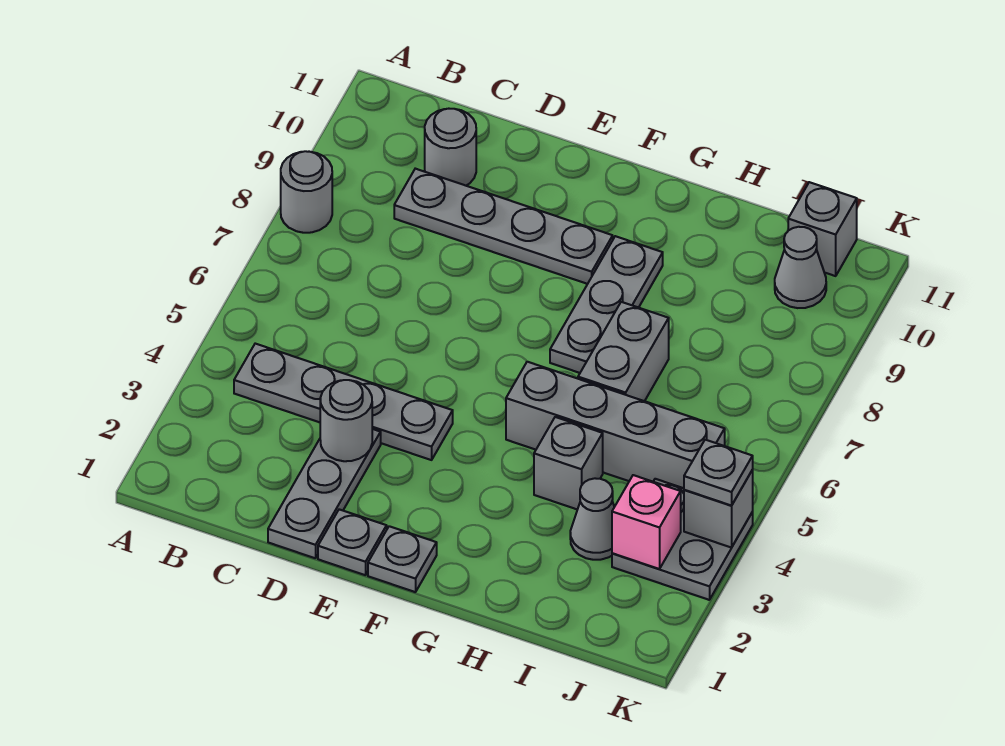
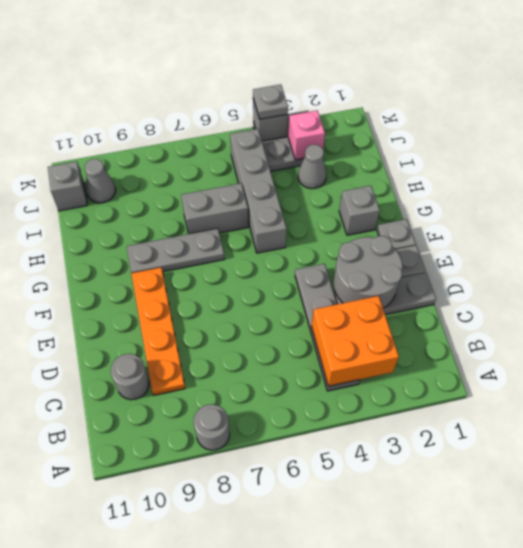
none -> orange 2x2 brick [311,296,399,386]
grey 1x4 plate [394,169,613,284] -> orange 1x4 plate [131,267,185,395]
grey 1x1 round brick [320,380,372,461] -> grey 2x2 round brick [334,236,403,308]
grey 1x1 brick [534,417,603,510] -> grey 1x1 brick moved to [339,186,380,235]

